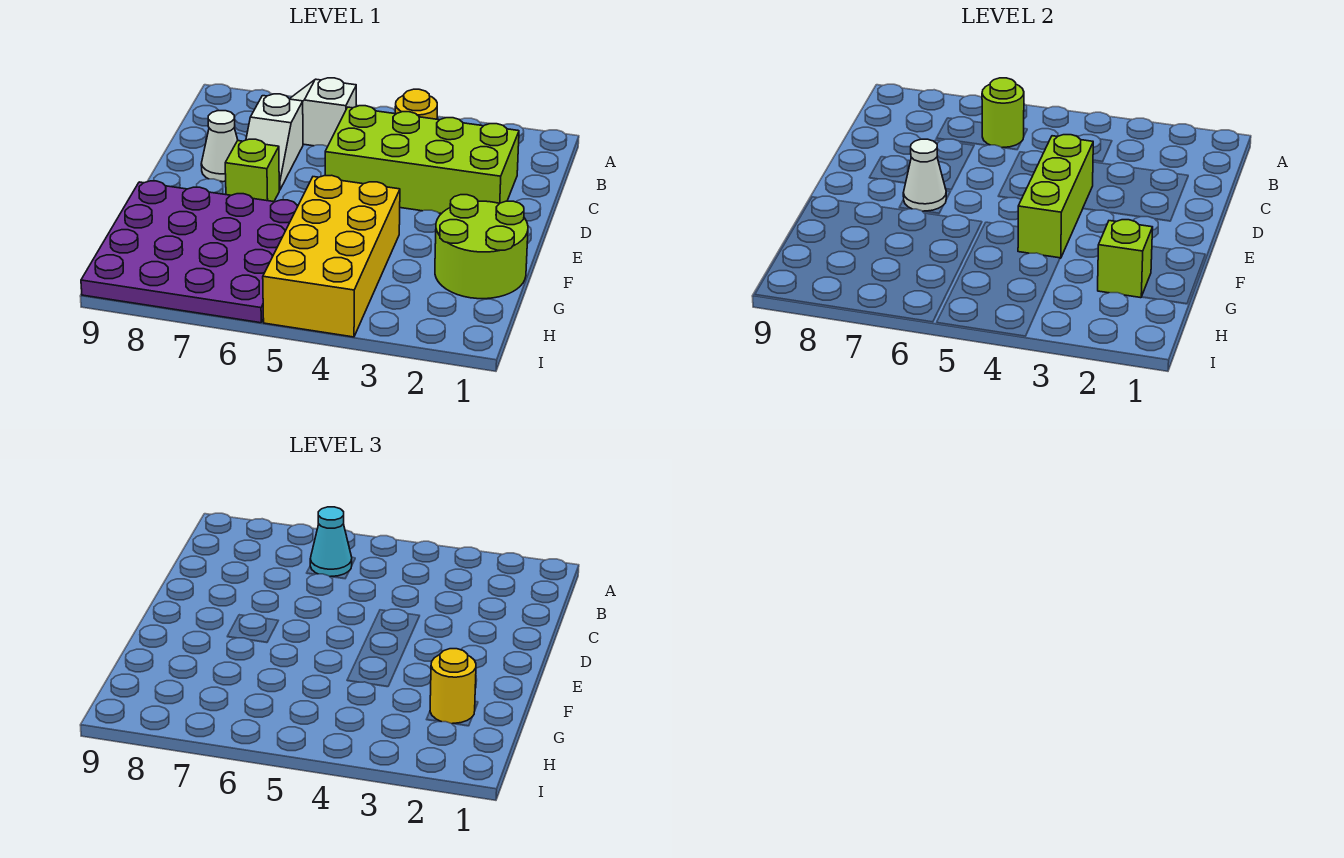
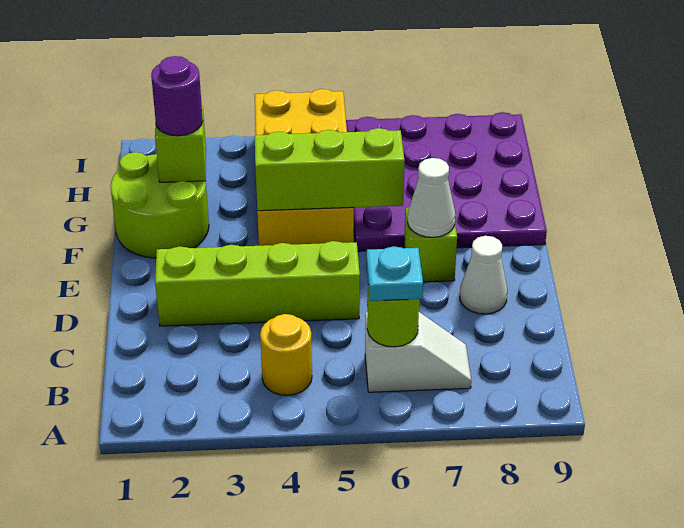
cyan 1x1 cone [310,507,352,577] -> cyan 1x1 plate [366,246,423,301]
lime 2x4 brick [325,106,519,214] -> lime 1x4 brick [155,241,360,326]
white 1x2 slope [246,94,303,190] -> none
lime 1x3 brick [1018,135,1093,258] -> lime 1x3 brick turned to [255,128,405,211]
yellow 1x1 round brick [430,649,476,724] -> purple 1x1 round brick [151,56,203,136]

